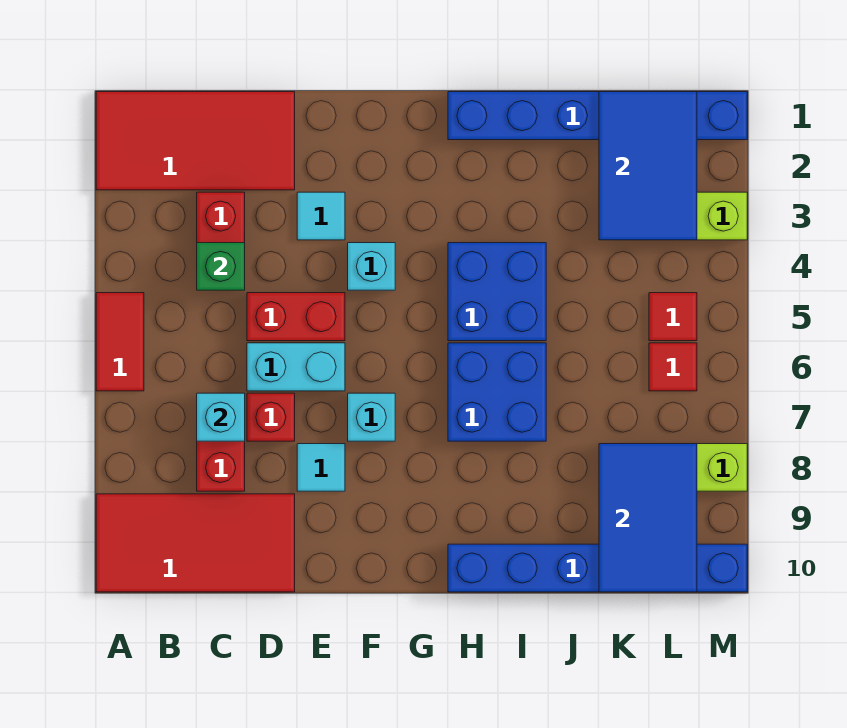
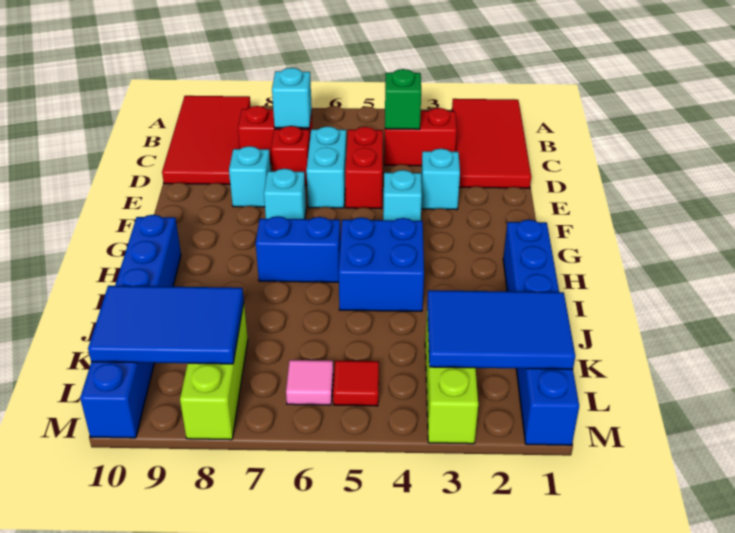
red 1x2 tile [96,293,144,391] -> none
cyan 1x1 tile [297,192,345,240] -> cyan 1x1 brick [421,149,460,210]
cyan 1x1 tile [297,444,345,491] -> cyan 1x1 brick [229,146,271,207]
blue 2x2 brick [448,343,546,441] -> blue 1x2 brick [256,216,340,282]
red 1x1 tile [649,343,697,391] -> pink 1x1 tile [286,360,333,405]

